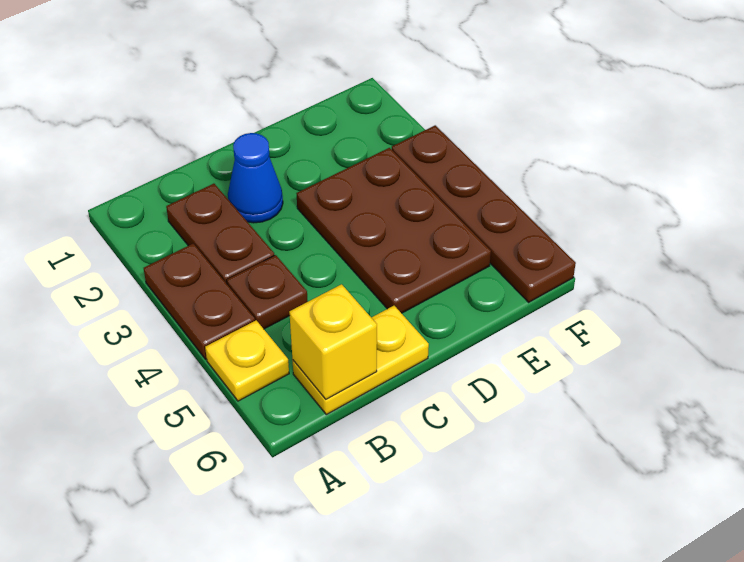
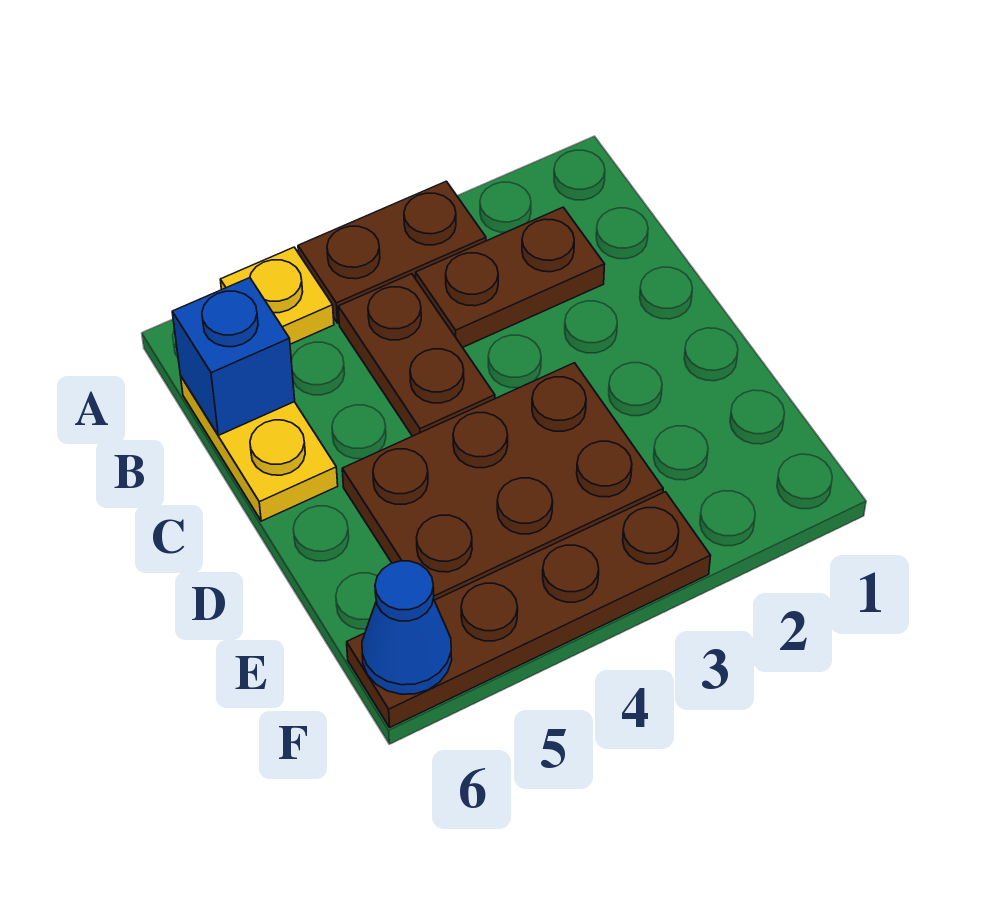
brown 1x1 plate [227,255,308,329] -> brown 1x2 plate [338,274,495,436]
yellow 1x1 brick [289,284,377,399] -> blue 1x1 brick [172,278,295,435]
blue 1x1 cone [228,133,283,223] -> blue 1x1 cone moved to [362,561,452,694]

